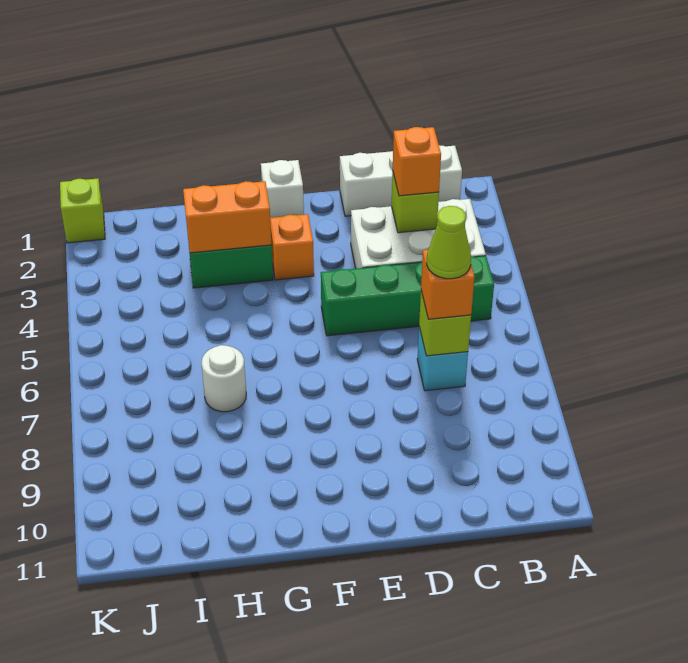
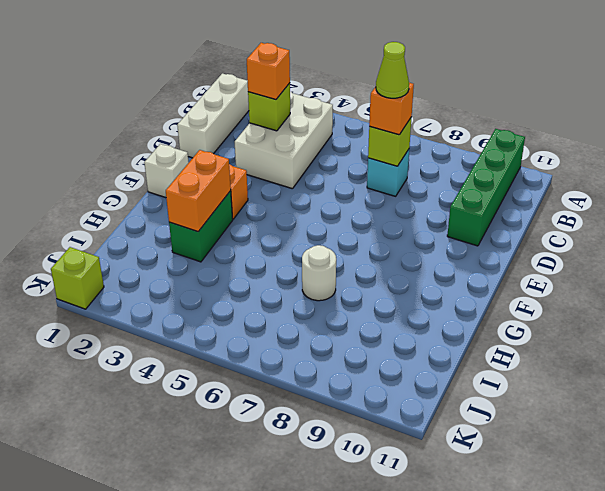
green 1x4 brick [321,256,494,336] -> green 1x4 brick moved to [447,129,525,246]

